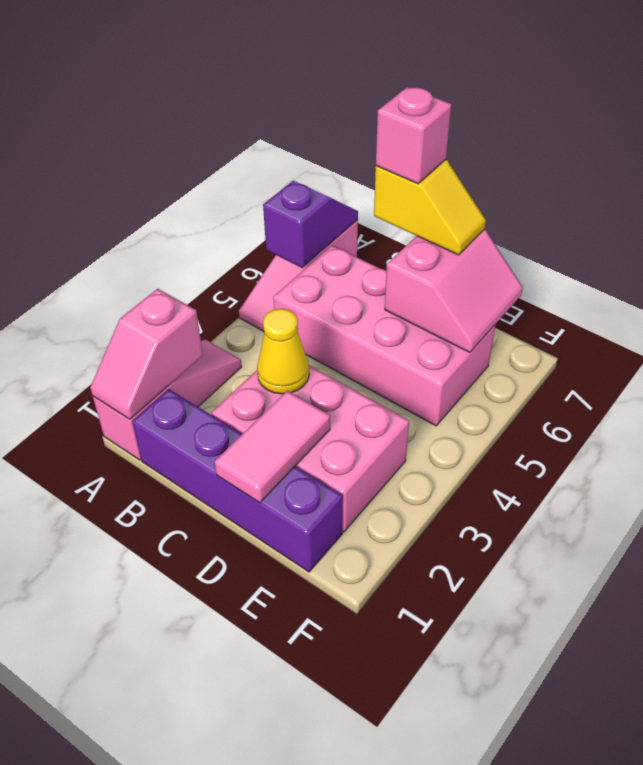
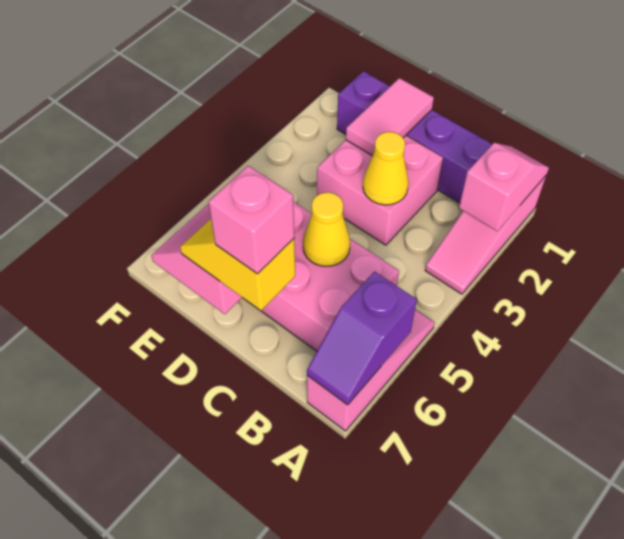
pink 2x3 brick [212,365,409,532] -> pink 2x2 brick [317,136,443,245]
none -> yellow 1x1 cone [303,192,350,267]

